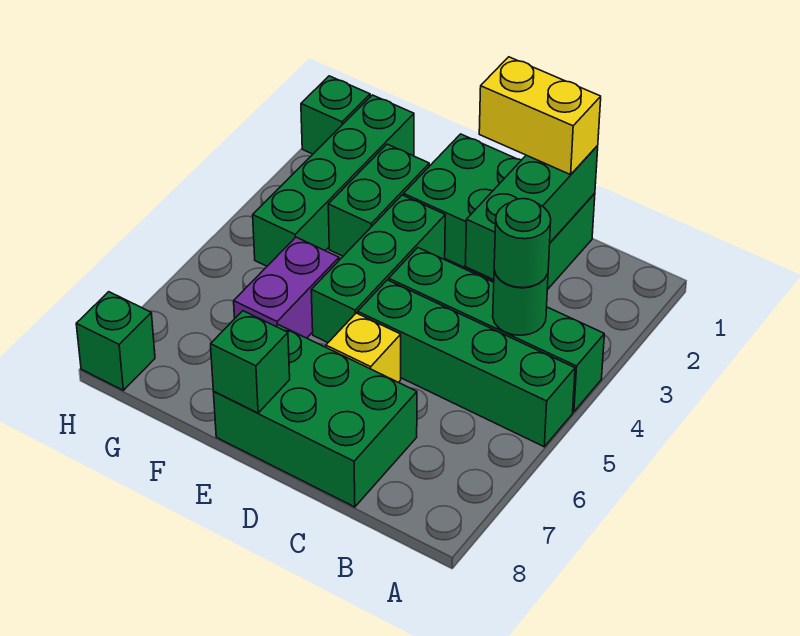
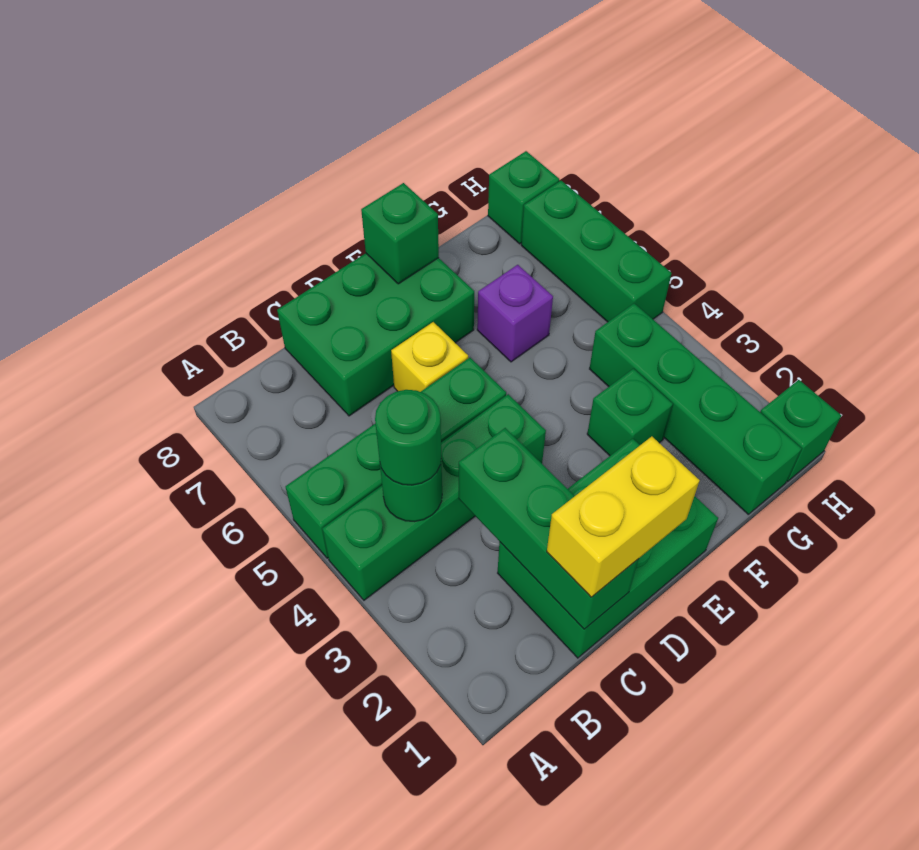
green 1x3 brick [311,195,445,342] -> green 1x3 brick moved to [521,181,672,322]
green 1x2 brick [328,144,429,256] -> green 1x1 brick [587,369,673,456]
purple 1x2 brick [234,237,339,338] -> purple 1x1 brick [477,265,553,362]

